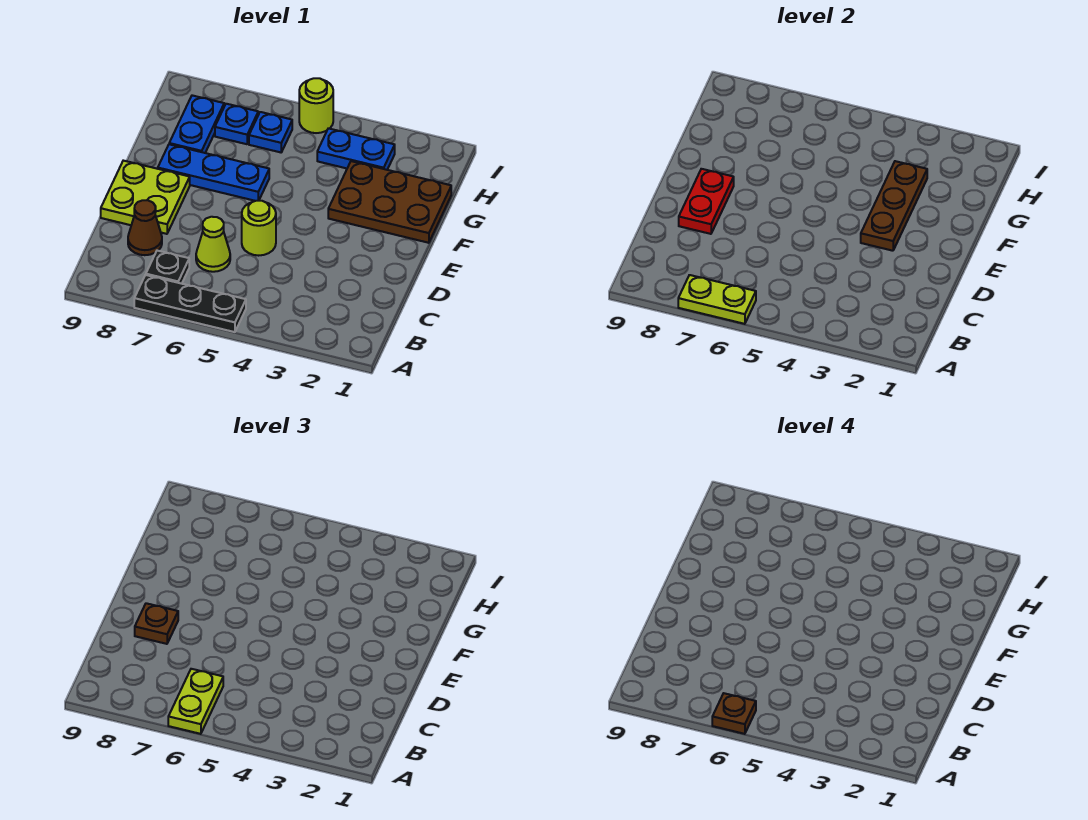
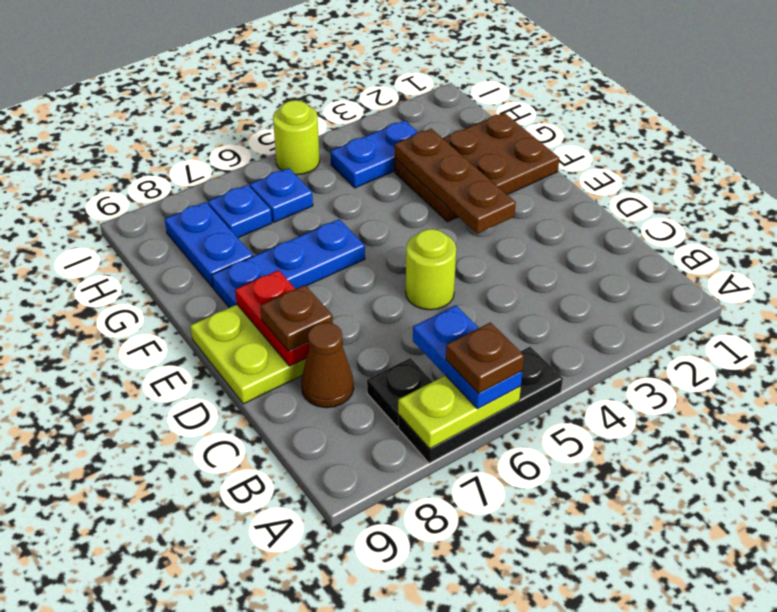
lime 1x2 plate [168,669,223,734] -> blue 1x2 plate [413,306,522,409]
lime 1x1 cone [196,217,230,272] -> none

